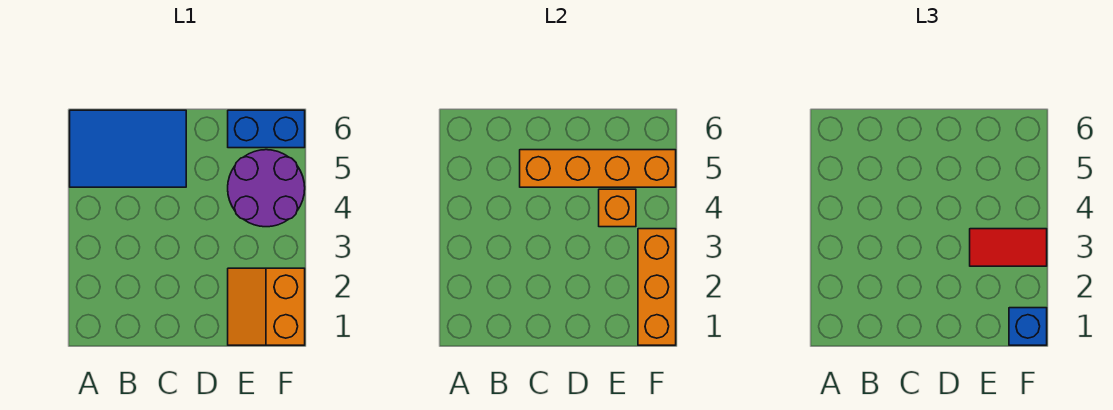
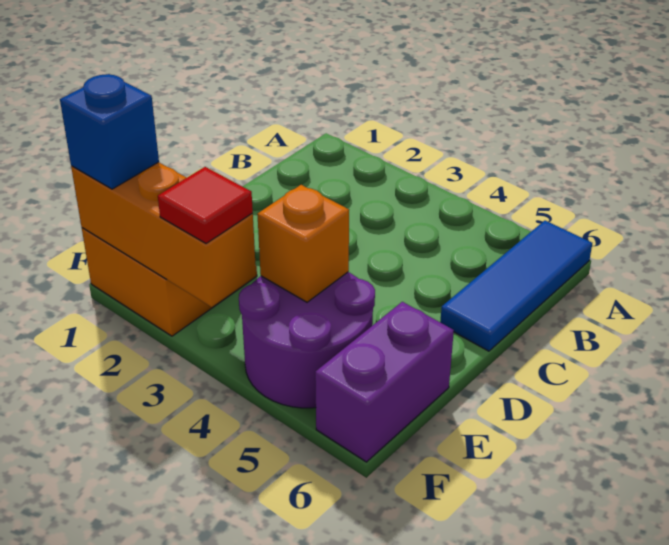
blue 2x3 tile [70,110,186,187] -> blue 1x3 tile [440,221,592,351]
orange 1x4 brick [520,150,676,187] -> none
red 1x2 tile [970,229,1047,266] -> red 1x1 tile [158,167,253,244]
blue 1x2 brick [228,110,305,148] -> purple 1x2 brick [315,302,454,462]

